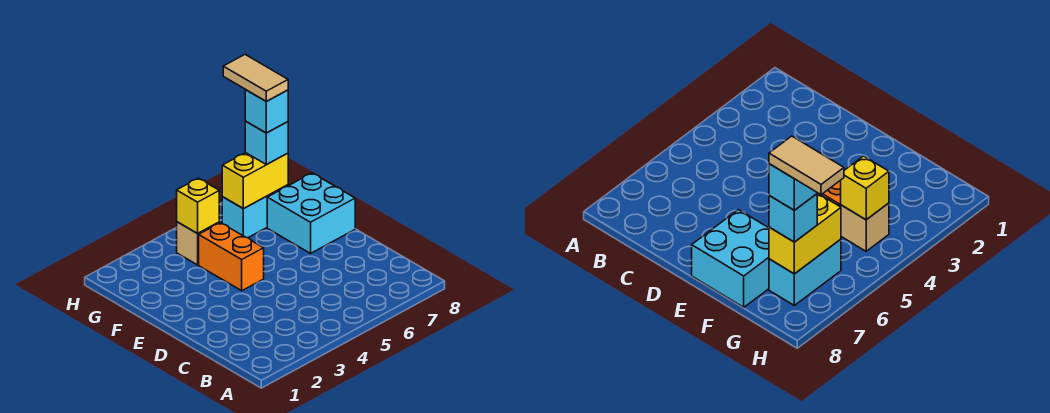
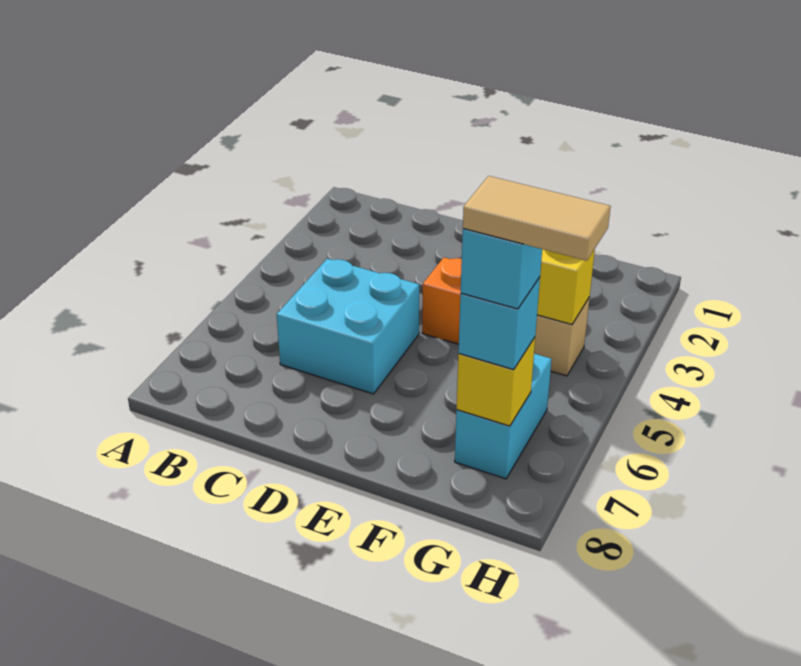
cyan 2x2 brick [267,173,355,253] -> cyan 2x2 brick moved to [277,259,419,394]
yellow 1x2 brick [222,153,288,209] -> yellow 1x1 brick [456,338,535,426]

